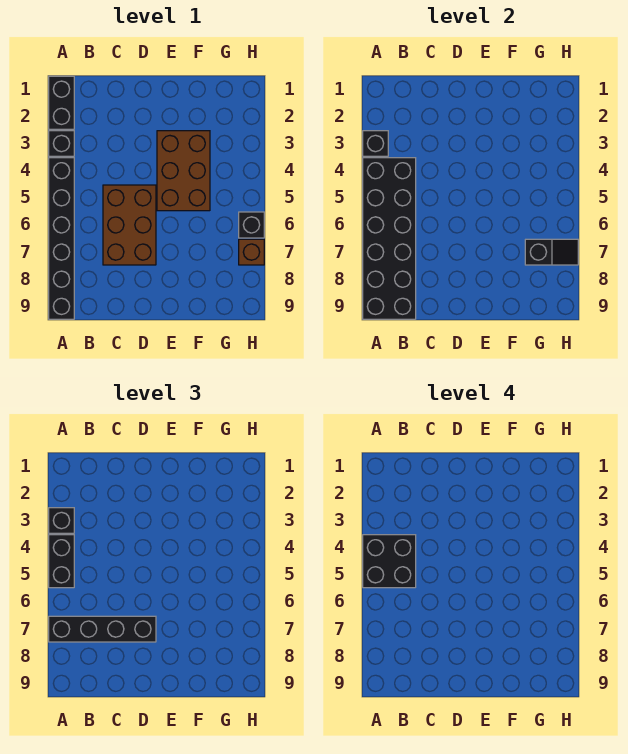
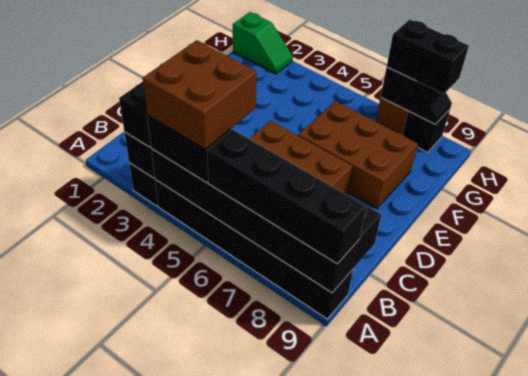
black 1x2 brick [49,76,74,129] -> black 1x2 brick moved to [387,19,469,94]
black 2x2 brick [363,535,416,588] -> brown 2x2 brick [143,40,257,149]
black 1x4 brick [49,616,156,642] -> black 1x4 brick turned to [207,130,366,264]
brown 2x3 brick [157,131,210,211] -> brown 2x3 brick moved to [298,101,418,208]
black 1x2 slope [525,239,578,265] -> black 1x2 slope turned to [381,67,452,125]
none -> green 1x2 slope [233,12,293,74]
black 1x1 brick [239,212,264,238] -> black 1x1 brick moved to [403,110,450,152]

